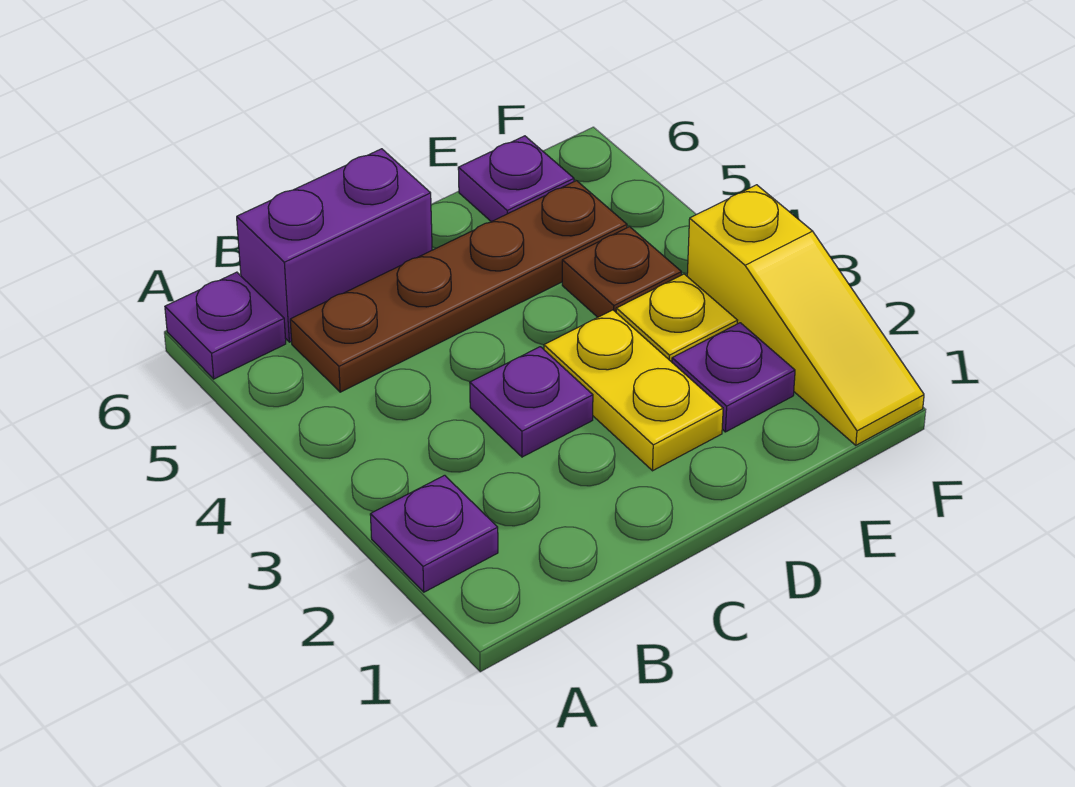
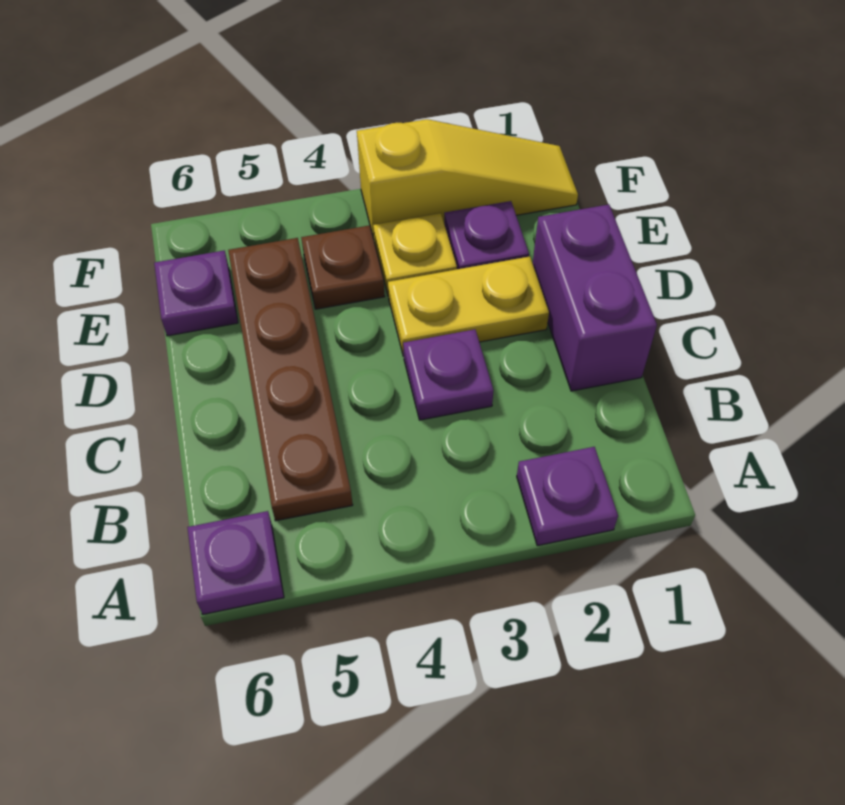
purple 1x2 brick [237,149,432,342] -> purple 1x2 brick moved to [533,204,657,391]

